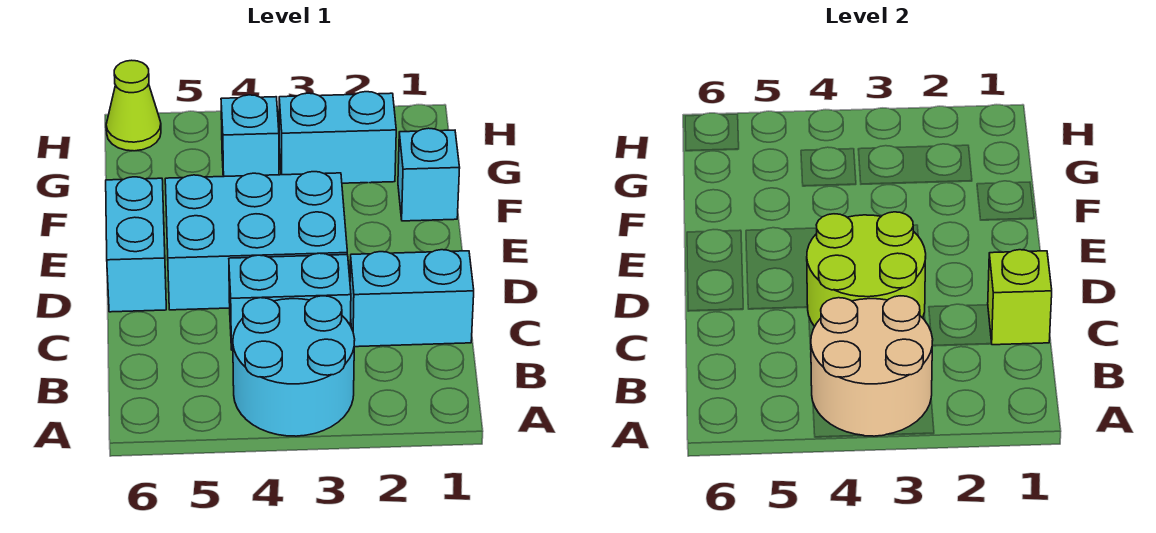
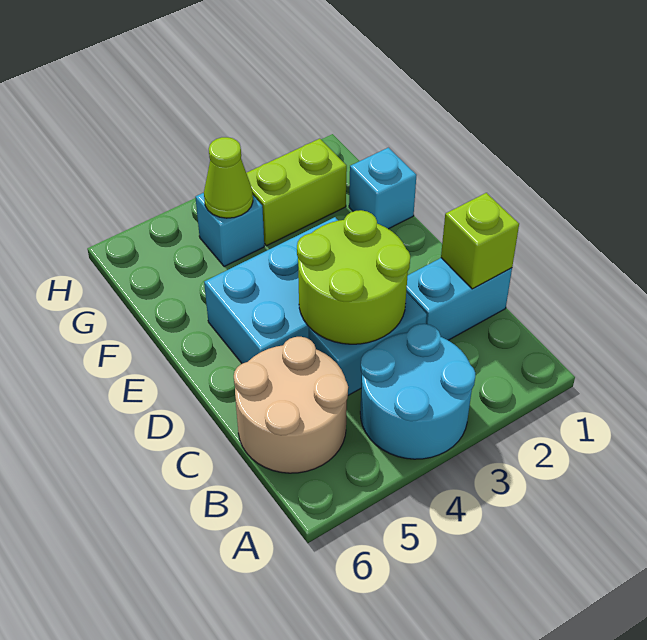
tan 2x2 round brick [811,296,933,436] -> tan 2x2 round brick moved to [234,337,348,473]
cyan 1x2 brick [106,177,166,312] -> none
cyan 1x2 brick [279,92,396,183] -> lime 1x2 brick [246,139,347,246]
lime 1x1 cone [106,60,161,151] -> lime 1x1 cone moved to [204,137,253,218]

